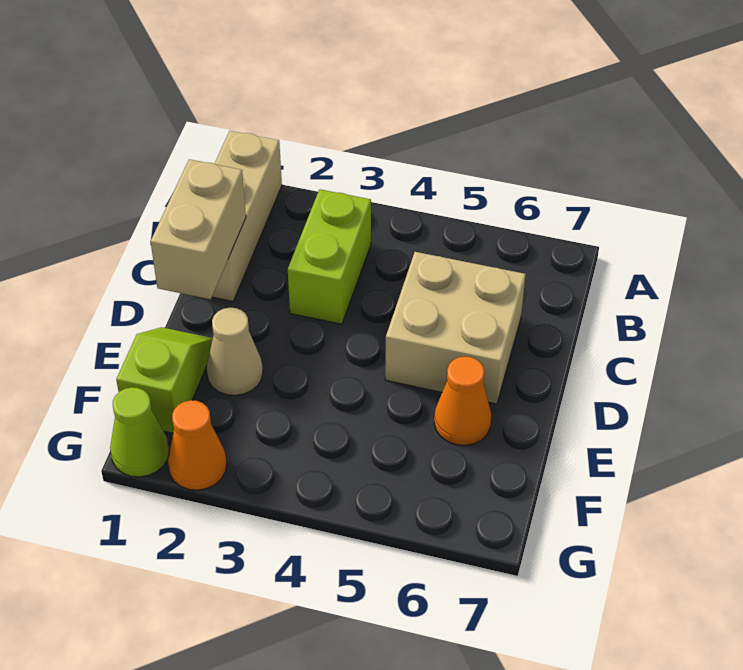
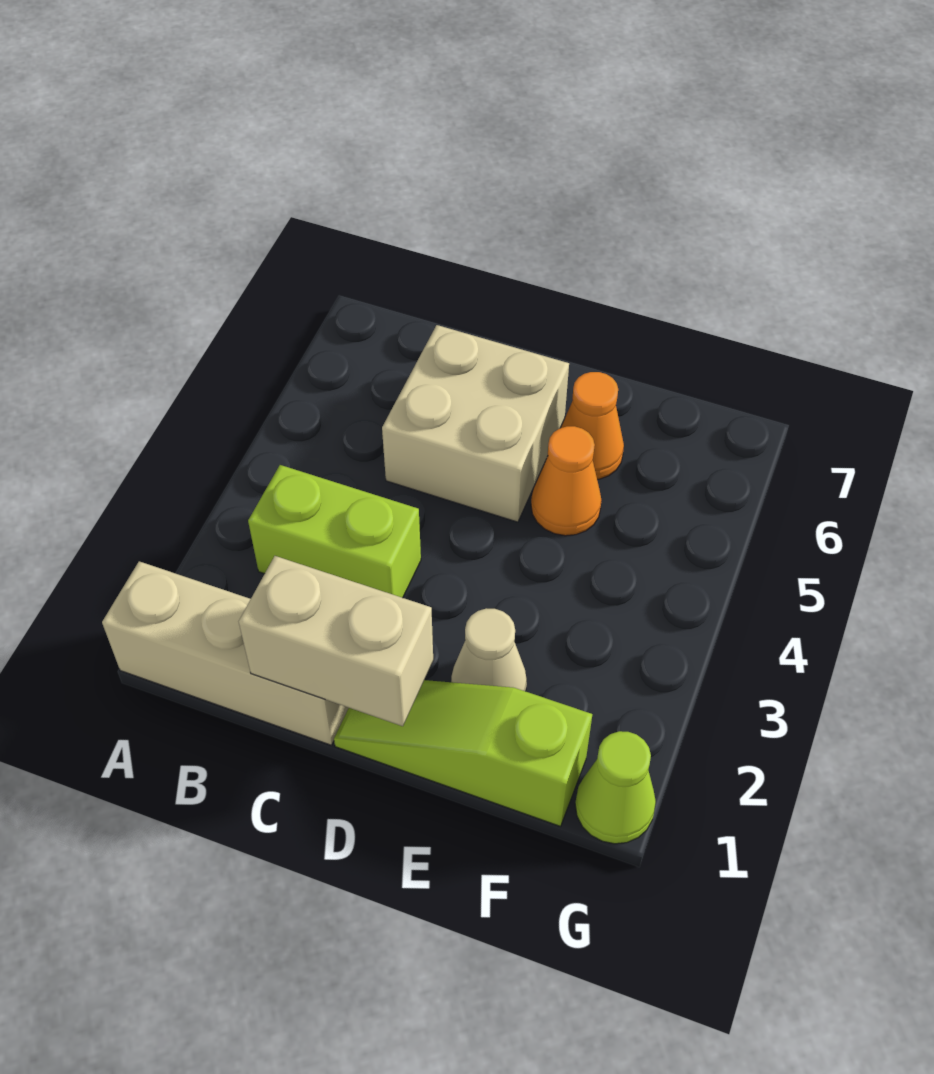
lime 1x2 slope [116,327,213,433] -> lime 1x3 slope [334,680,592,826]
orange 1x1 cone [168,400,227,490] -> orange 1x1 cone moved to [531,426,601,536]

